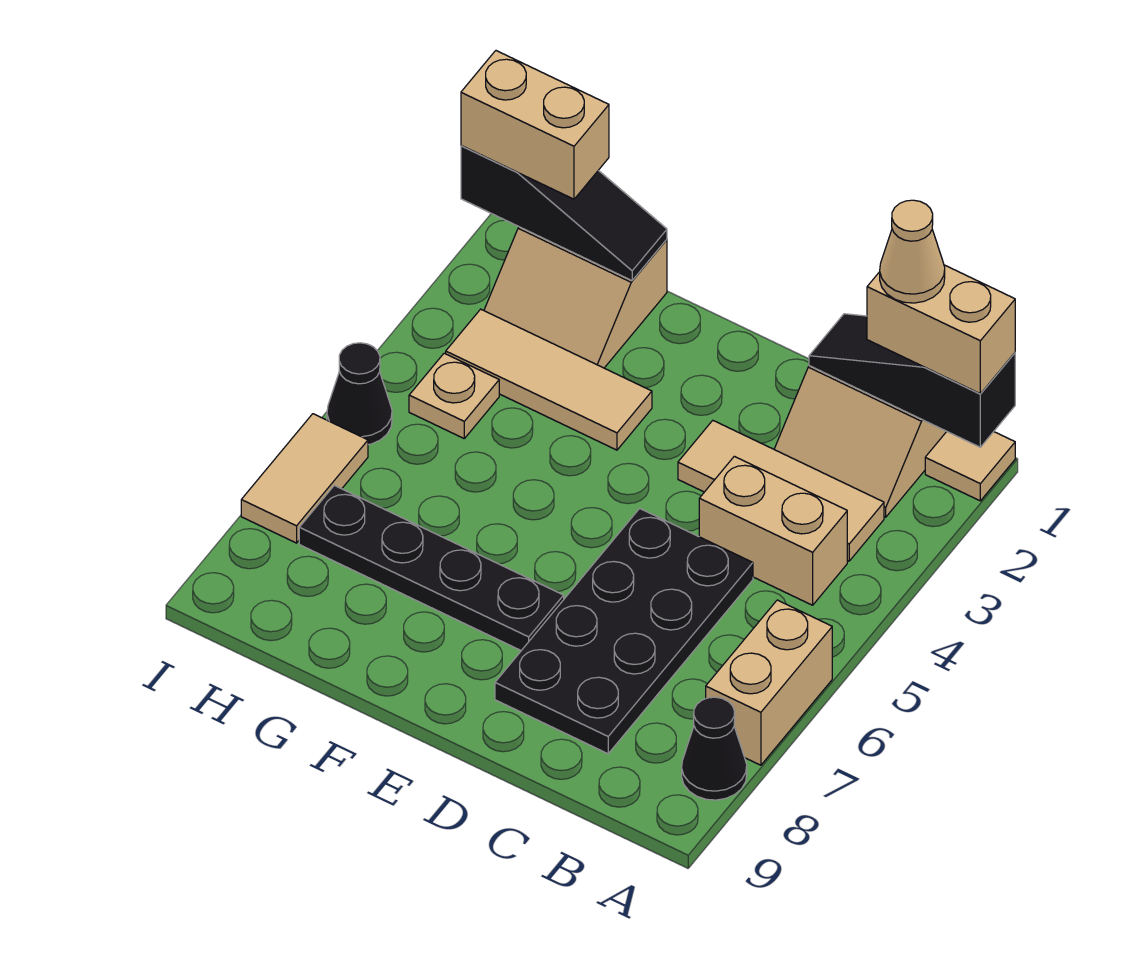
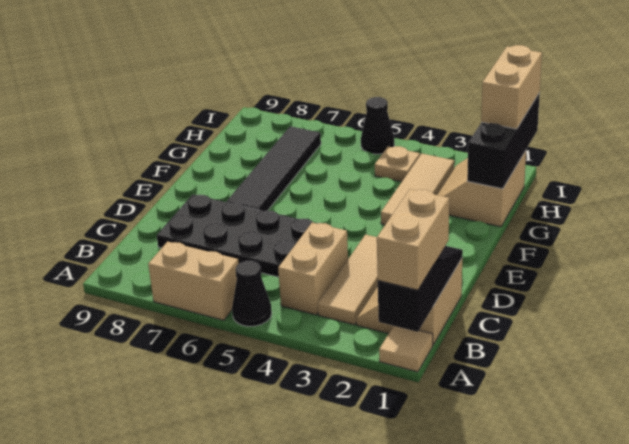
black 1x1 cone [682,697,747,800] -> black 1x1 cone moved to [232,261,272,326]
tan 1x1 cone [880,200,945,303] -> none
black 1x4 plate [299,485,564,650] -> black 1x4 tile [227,126,321,211]
black 1x3 slope [461,146,667,281] -> black 1x3 brick [467,93,540,189]
tan 1x2 tile [241,414,368,543] -> none

